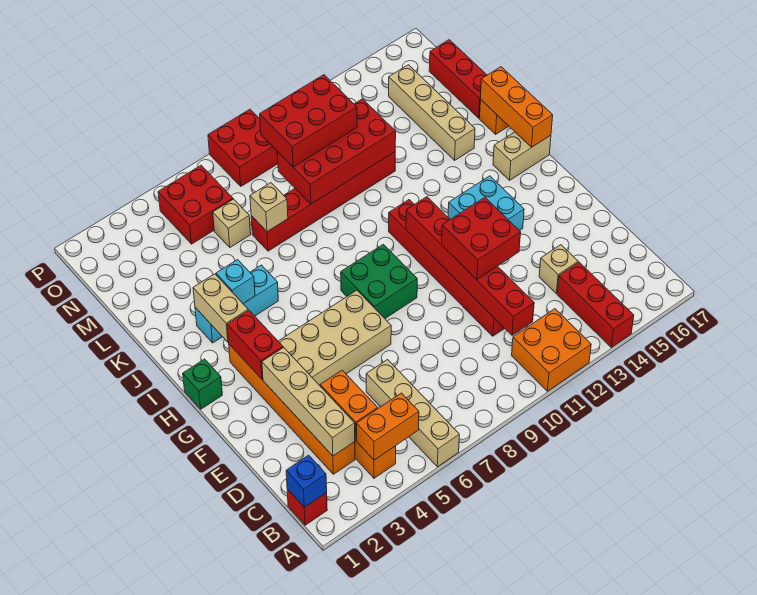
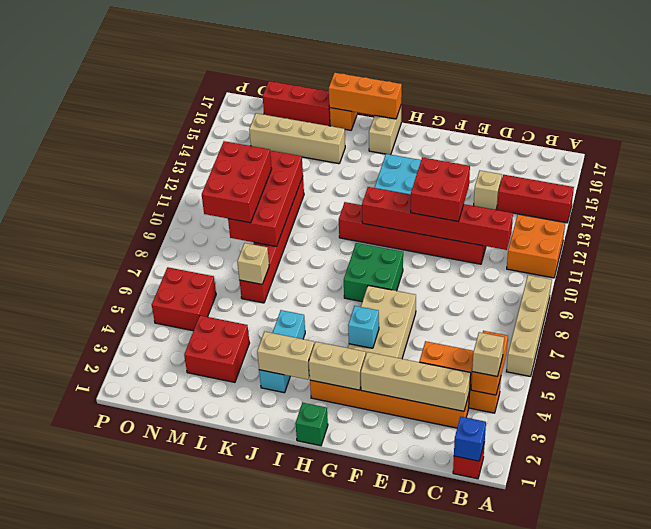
tan 1x4 brick [366,360,459,467] -> tan 1x4 brick turned to [506,275,552,377]
red 1x2 brick [227,310,283,379] -> tan 1x2 brick [309,342,366,390]
cyan 1x1 brick [216,260,255,303] -> cyan 1x1 brick moved to [348,306,379,348]
tan 1x1 brick [213,199,251,247] -> tan 1x1 brick moved to [472,332,504,377]
red 2x2 brick [208,109,278,186] -> red 2x2 brick moved to [184,316,249,382]

